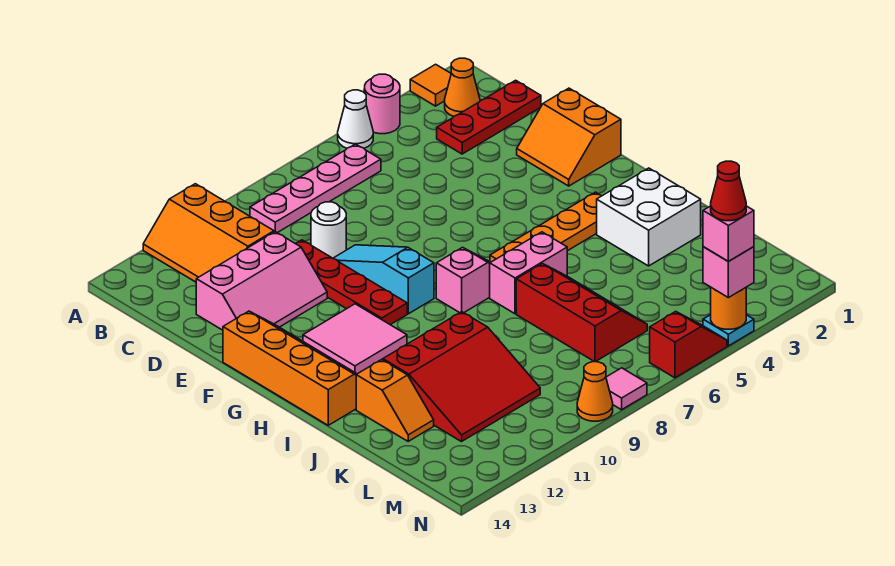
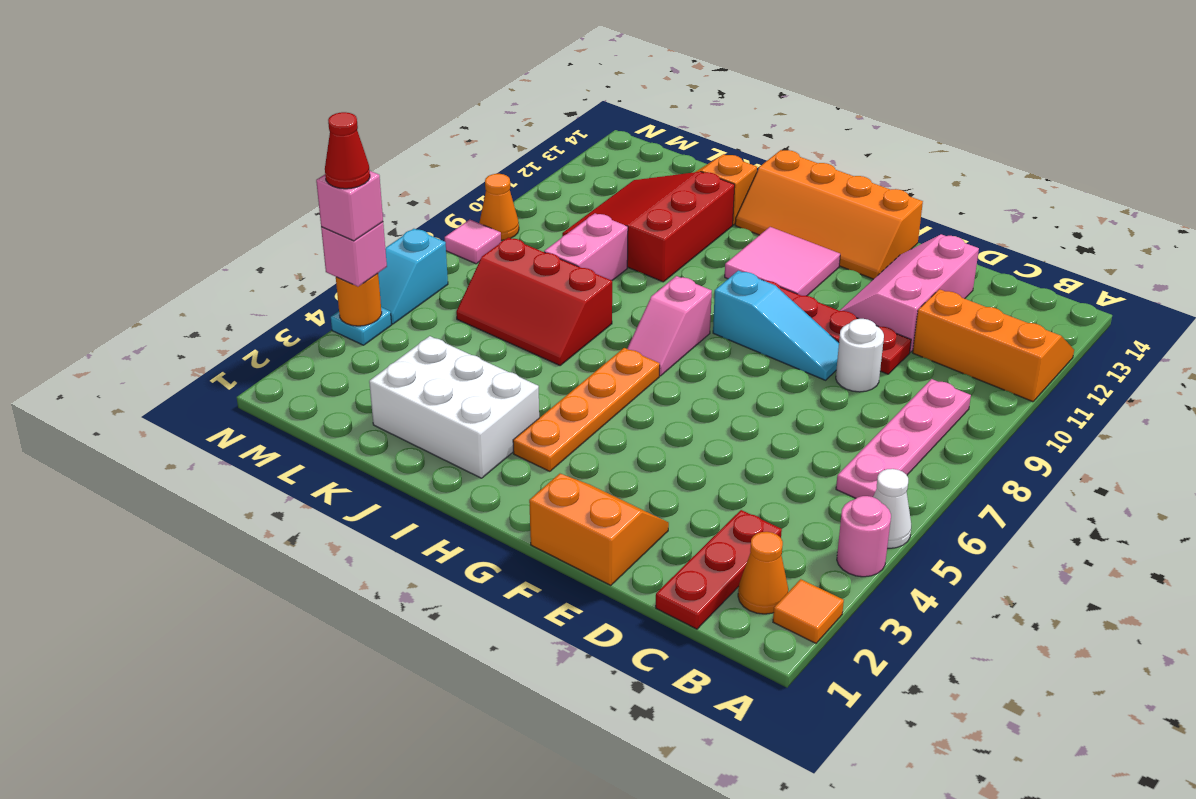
white 2x2 brick [597,168,701,266] -> white 2x3 brick [369,336,539,478]
pink 1x2 brick [490,232,567,314] -> pink 1x2 brick moved to [544,213,628,280]
red 1x2 slope [650,311,727,378] -> cyan 1x2 slope [378,229,448,324]

